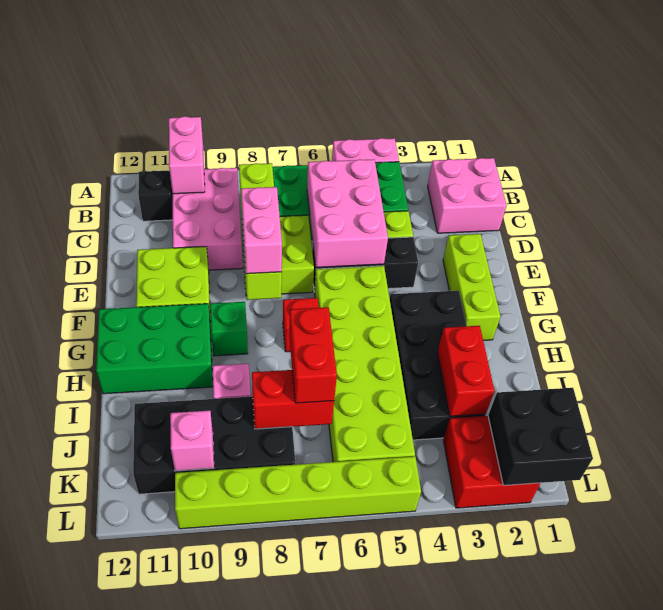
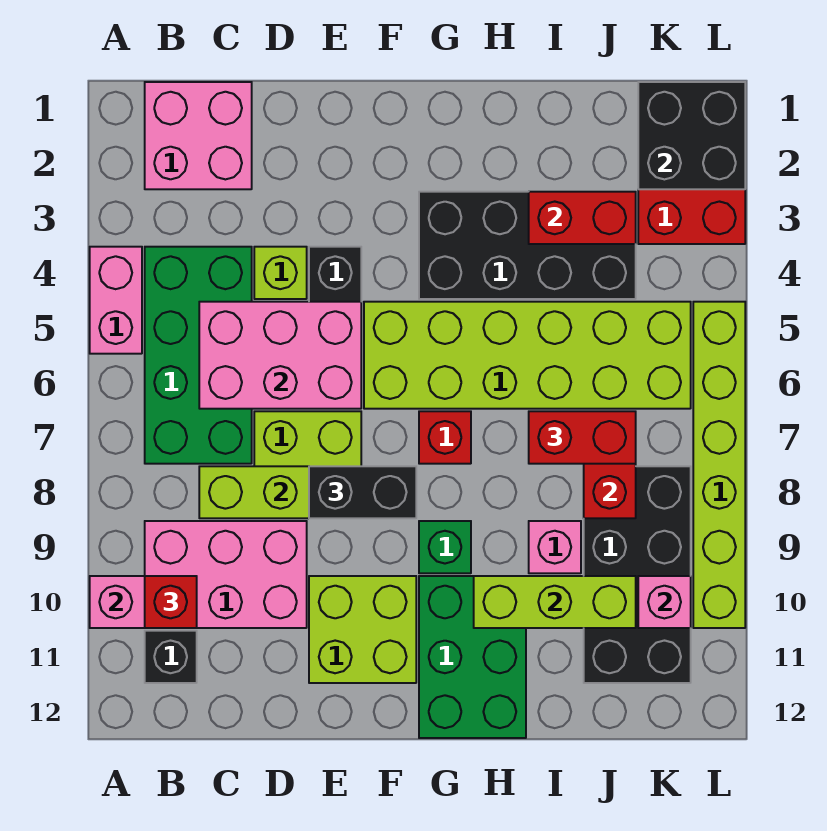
none -> red 1x1 brick [145,576,197,628]
lime 1x3 brick [443,234,500,340] -> lime 1x3 brick moved to [474,576,636,628]
pink 1x2 brick [241,187,282,274] -> black 1x2 brick [309,466,416,518]

